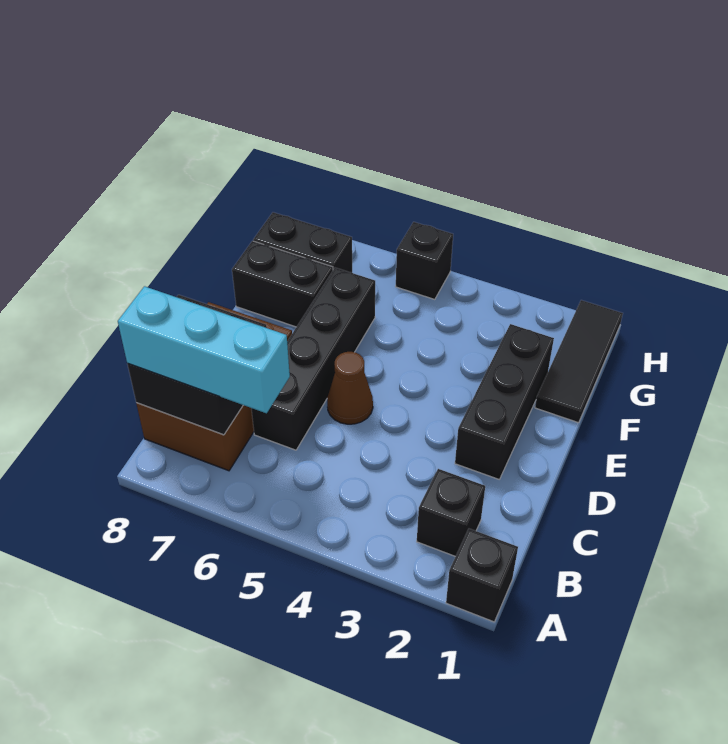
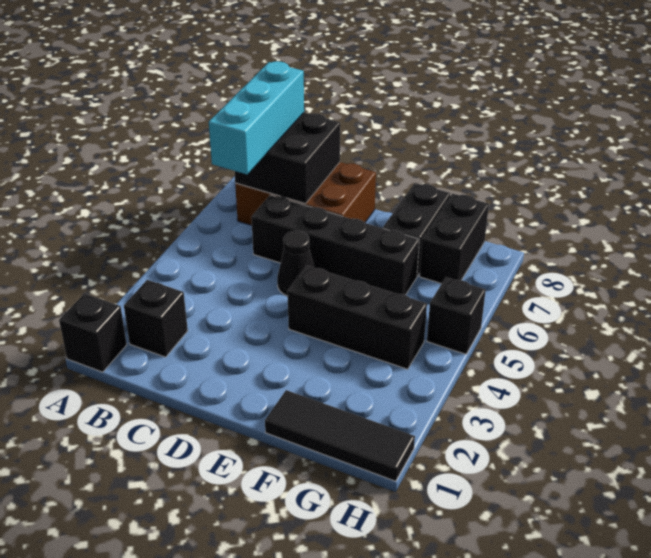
black 1x3 brick [455,324,554,479] -> black 1x3 brick moved to [287,266,427,369]
brown 1x1 cone [327,352,373,424] -> black 1x1 cone [277,231,315,296]

